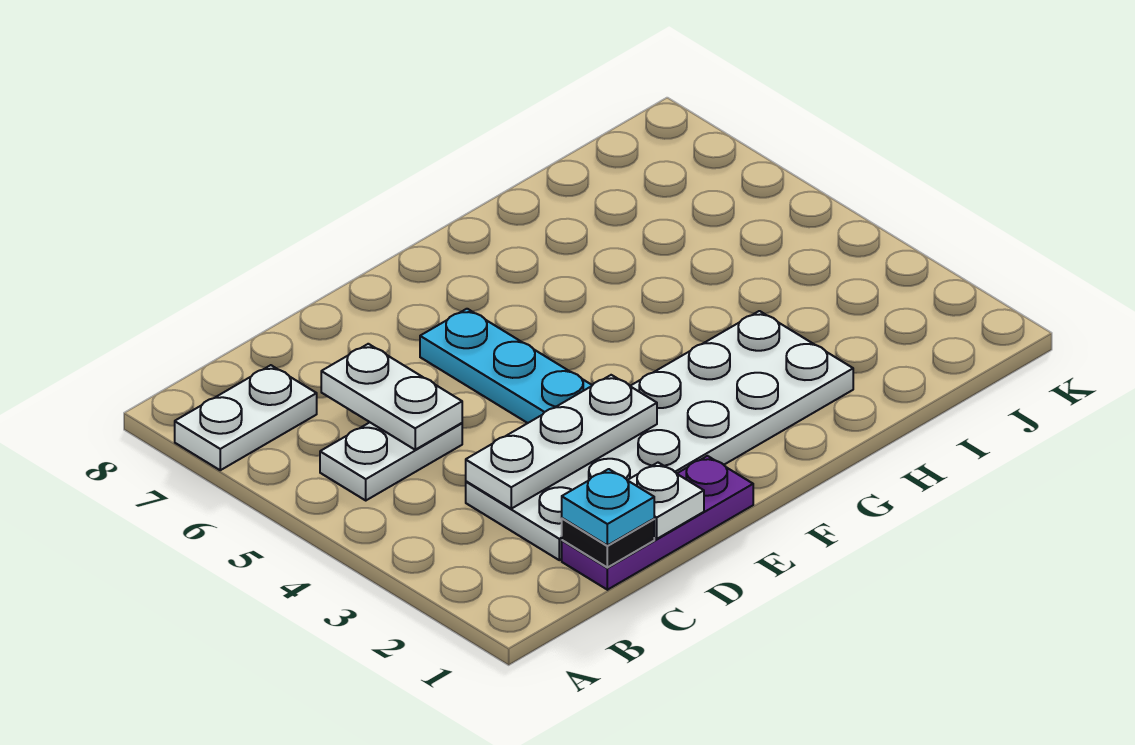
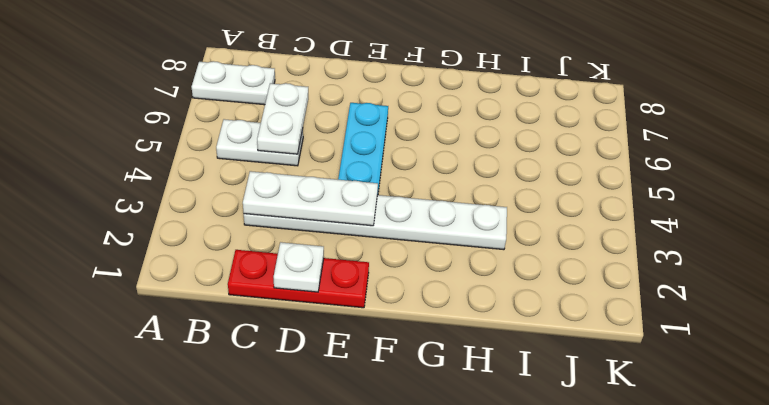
purple 1x3 plate [562,456,753,590] -> red 1x3 plate [228,250,369,308]
black 1x1 plate [562,518,654,568] -> none
cyan 1x1 plate [562,469,654,545] -> none
white 2x6 plate [466,311,853,560] -> white 1x6 plate [244,195,507,250]

